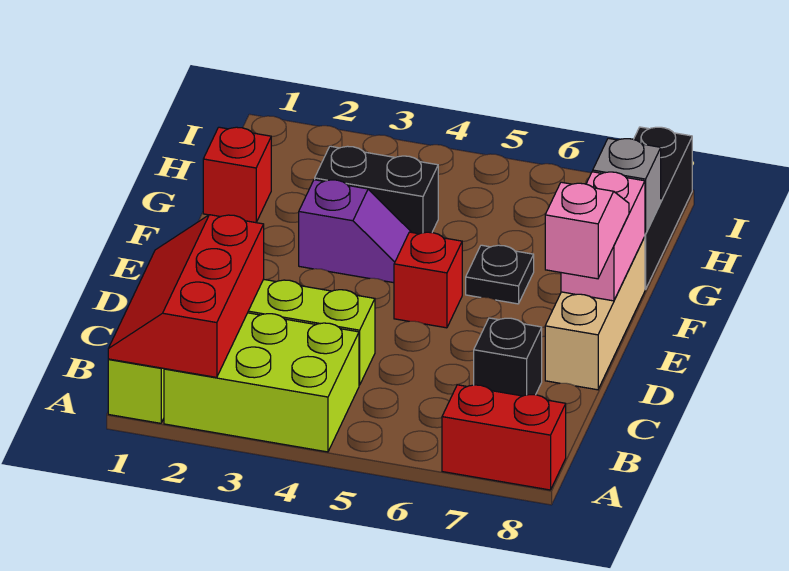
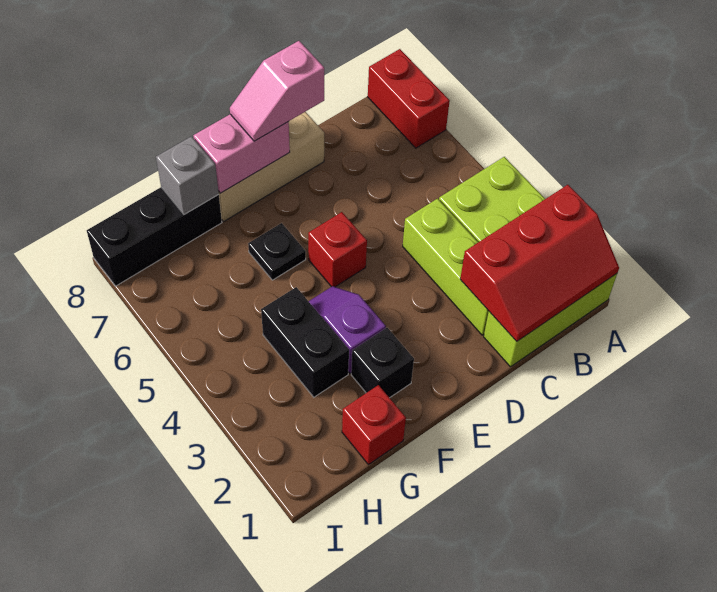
black 1x1 brick [474,318,542,396] -> black 1x1 brick moved to [351,328,414,398]

